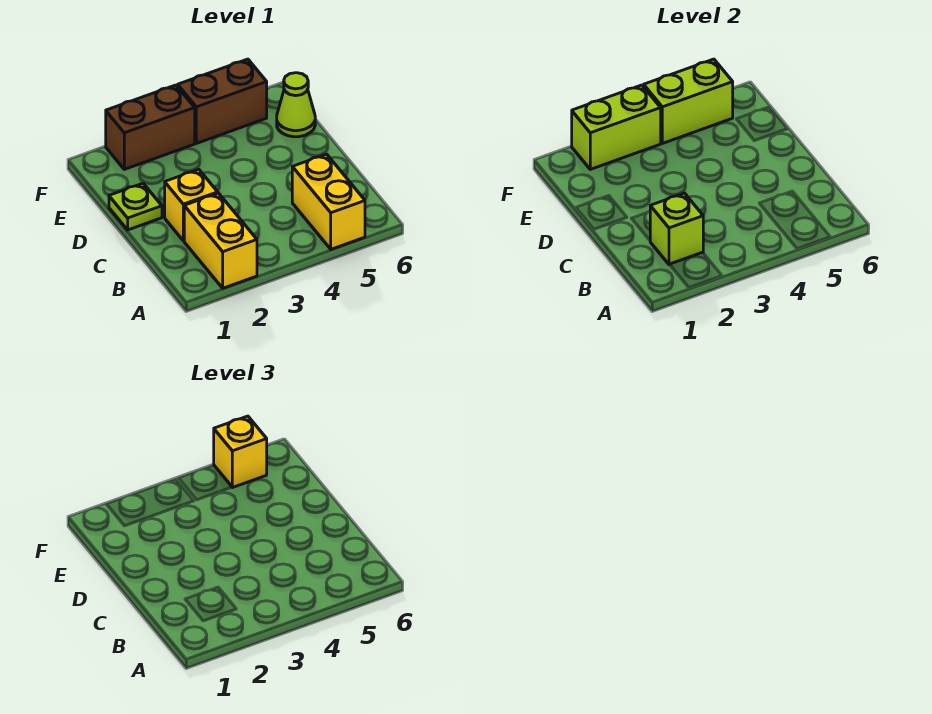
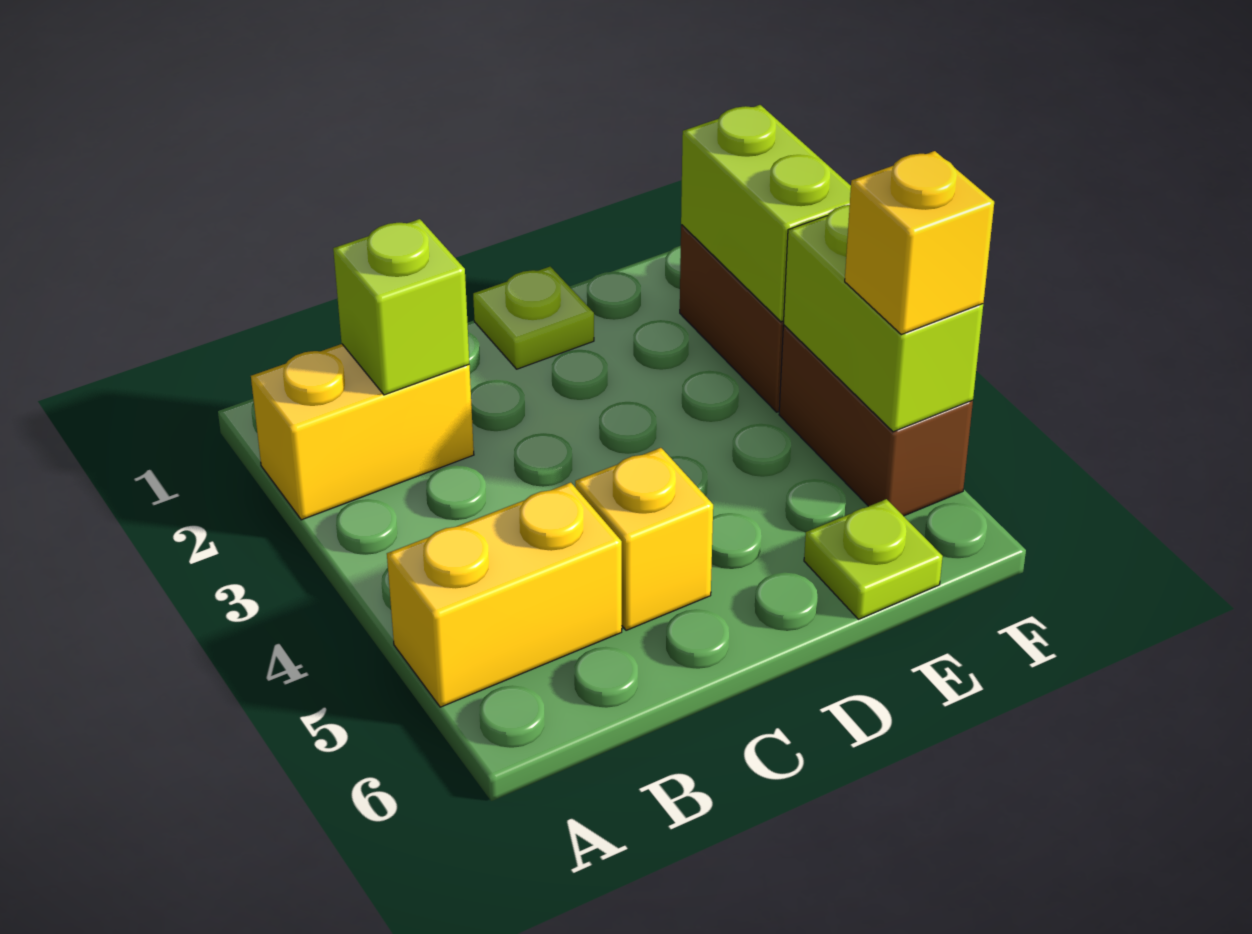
yellow 1x1 brick [165,169,218,241] -> yellow 1x1 brick moved to [575,448,713,630]
lime 1x1 cone [277,73,315,137] -> lime 1x1 plate [804,499,943,619]

